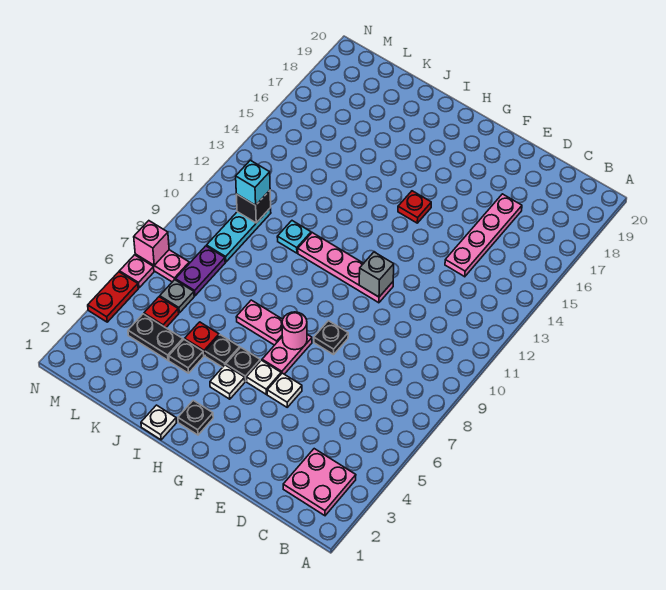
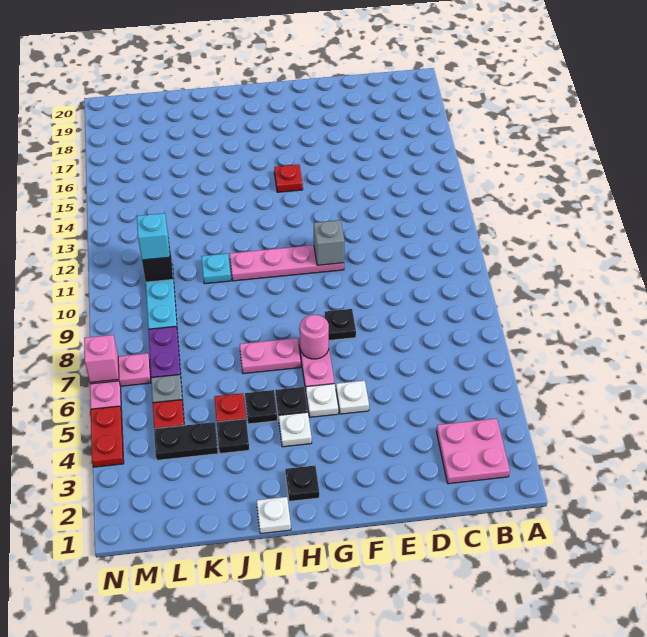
pink 1x4 plate [445,194,522,277] -> none

